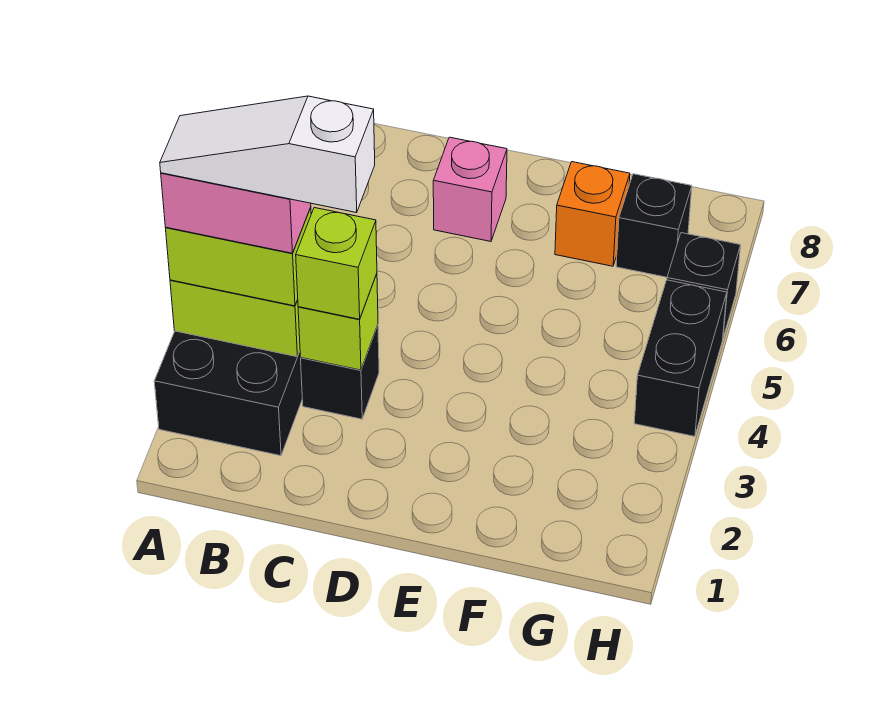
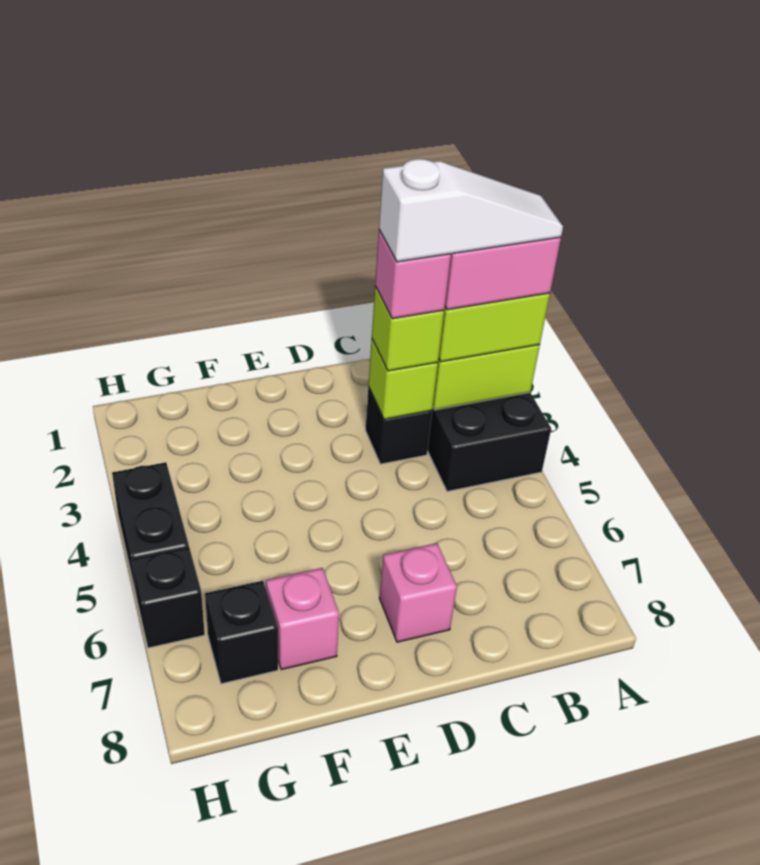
none -> pink 1x1 brick [375,230,451,319]
orange 1x1 brick [555,162,630,266] -> pink 1x1 brick [266,568,339,670]

